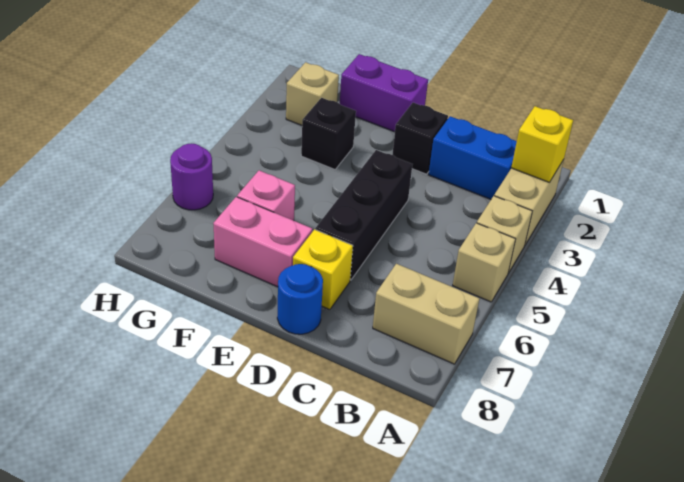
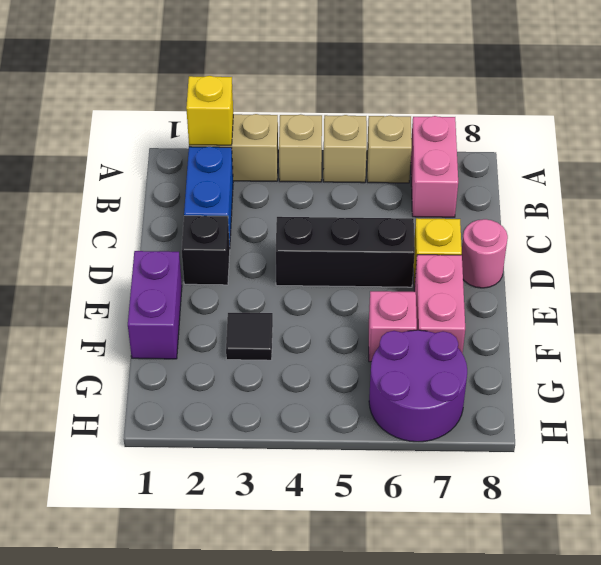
tan 1x2 brick [373,264,480,364] -> pink 1x2 brick [411,116,458,217]
blue 1x1 round brick [277,264,323,334] -> pink 1x1 round brick [462,219,508,288]
black 1x1 brick [301,98,356,169] -> black 1x1 tile [226,313,273,360]
tan 1x1 brick [286,62,339,125] -> tan 1x1 brick moved to [367,116,412,183]
purple 1x1 round brick [170,143,213,210] -> purple 2x2 round brick [369,330,467,442]

